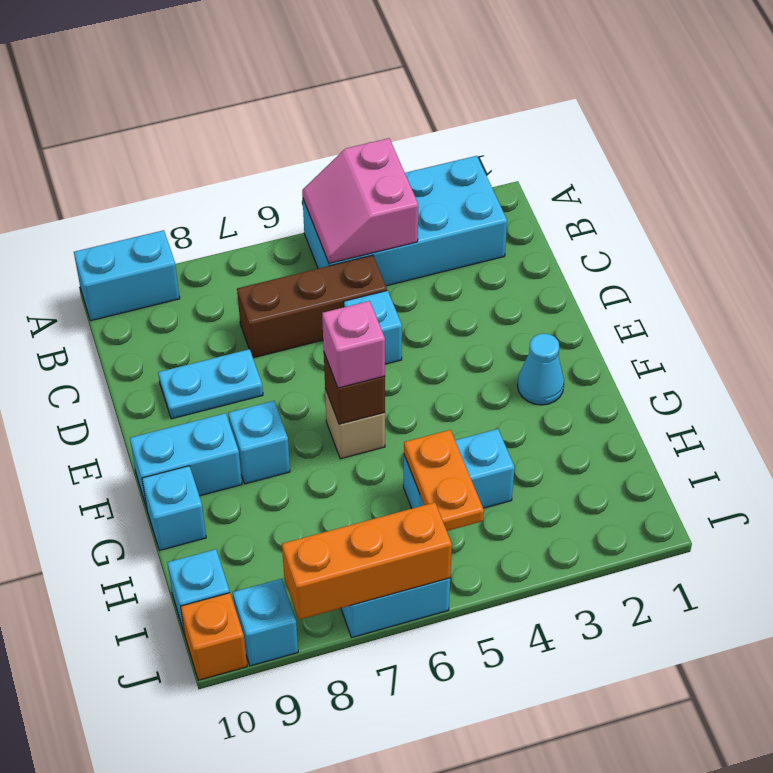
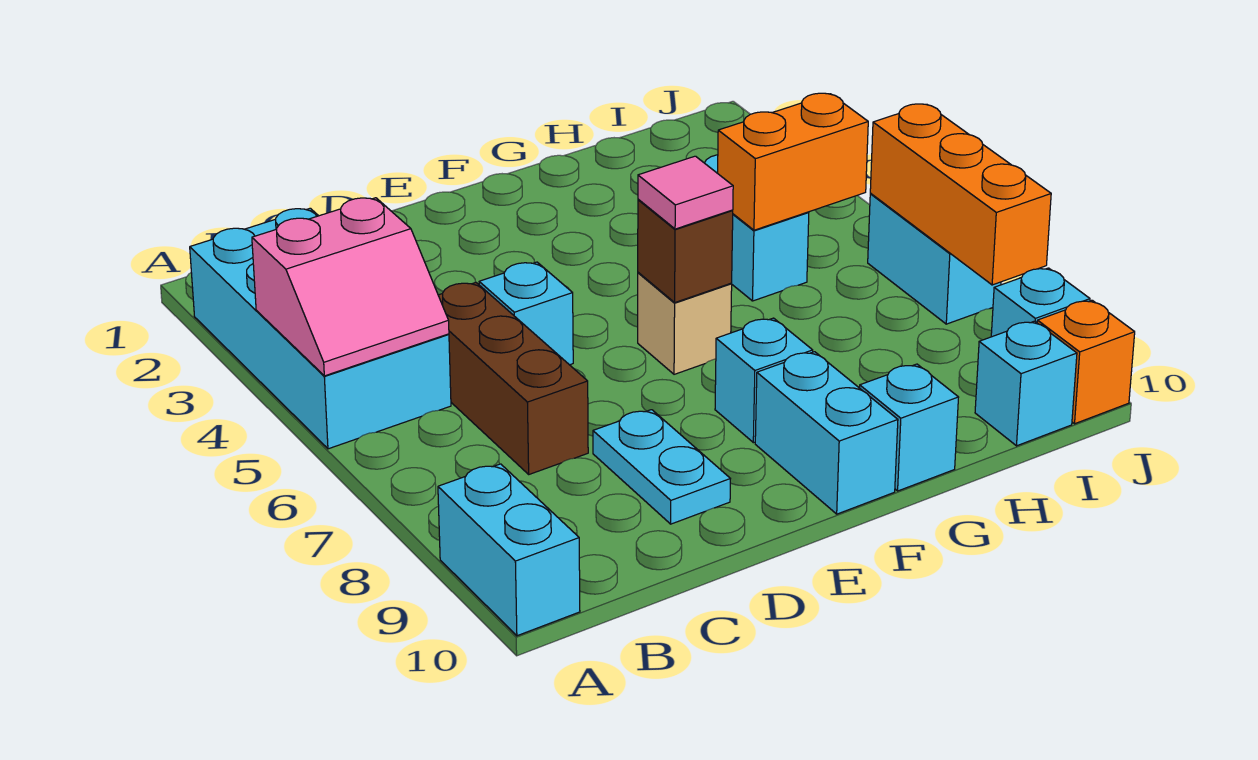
cyan 1x1 cone [518,334,564,405] -> none
pink 1x1 brick [322,301,385,388] -> pink 1x1 tile [638,156,733,229]
orange 1x2 plate [404,430,484,531] -> orange 1x2 brick [718,93,868,230]

